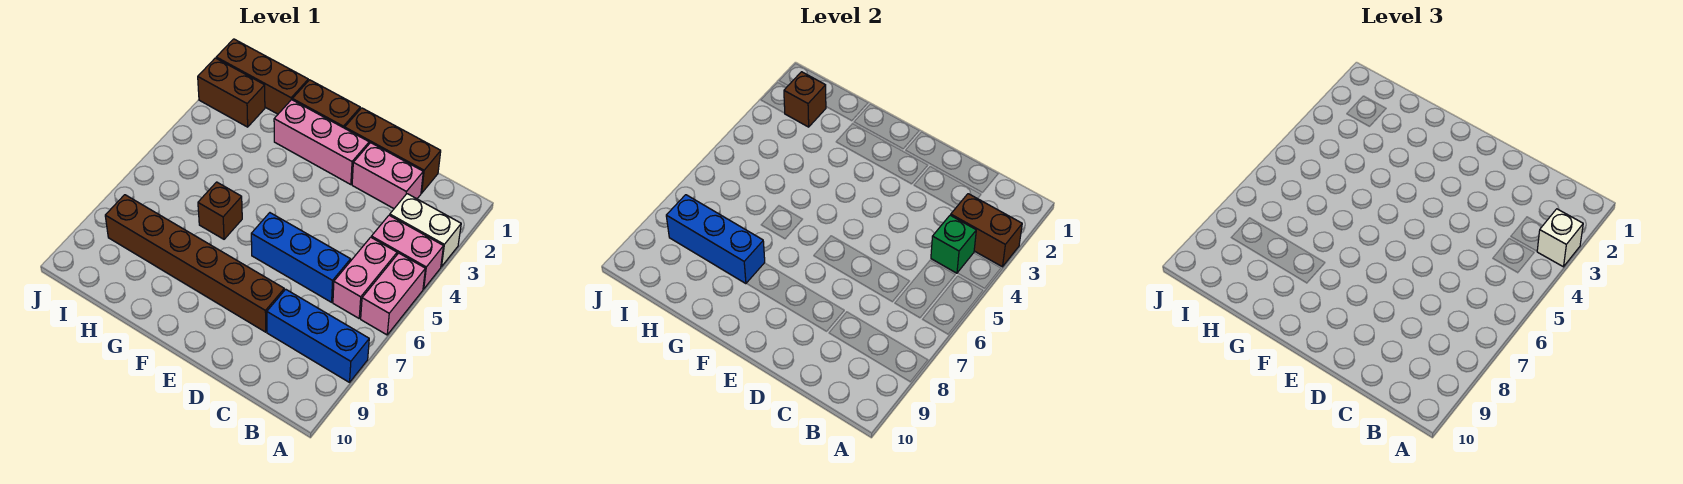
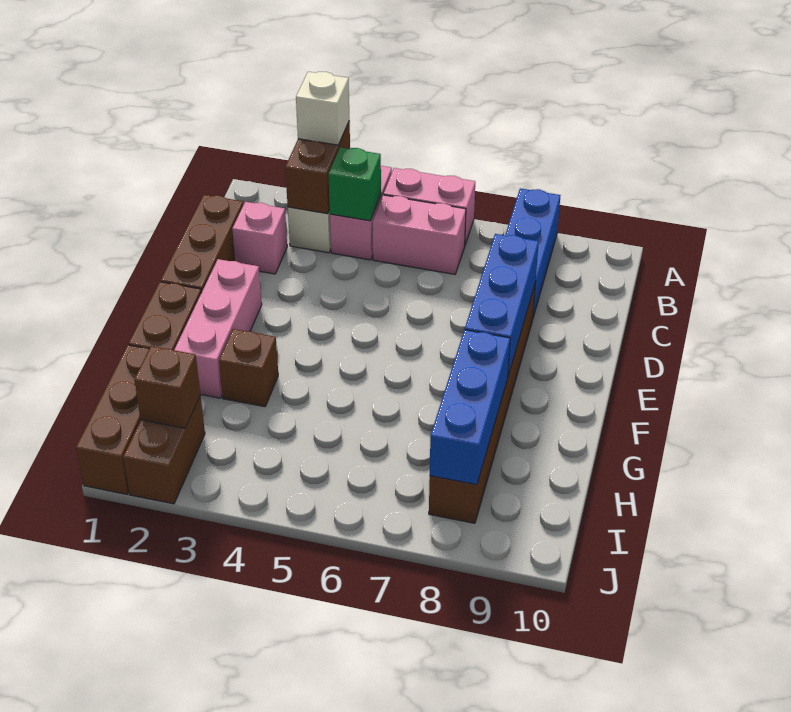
pink 1x2 brick [352,143,423,209] -> pink 1x1 brick [232,202,287,274]
blue 1x3 brick [251,213,351,302] -> blue 1x3 brick moved to [465,234,539,375]
brown 1x1 brick [198,182,242,239] -> brown 1x1 brick moved to [219,329,278,407]

